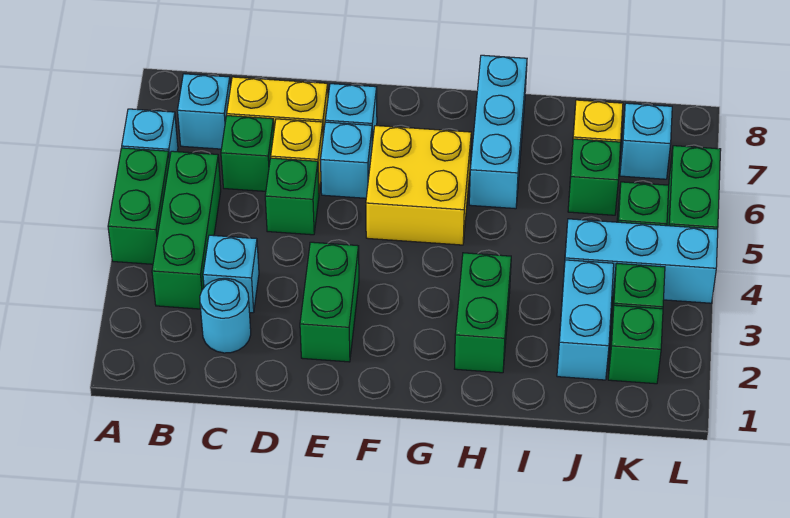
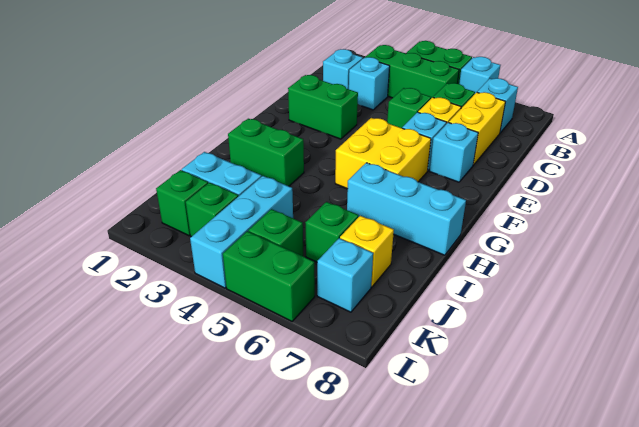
cyan 1x1 round brick [200,278,251,353] -> cyan 1x1 brick [323,49,363,89]

